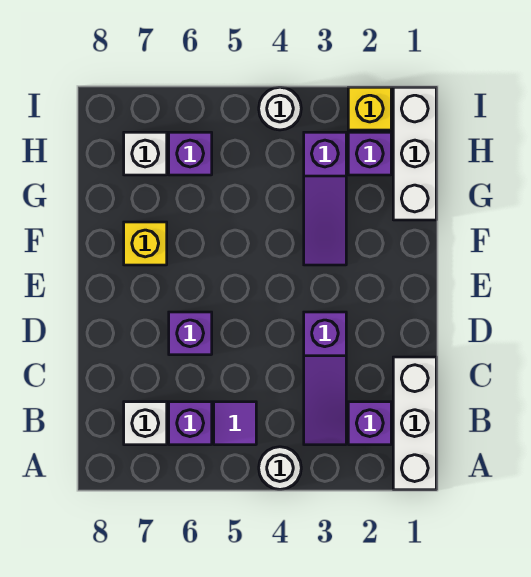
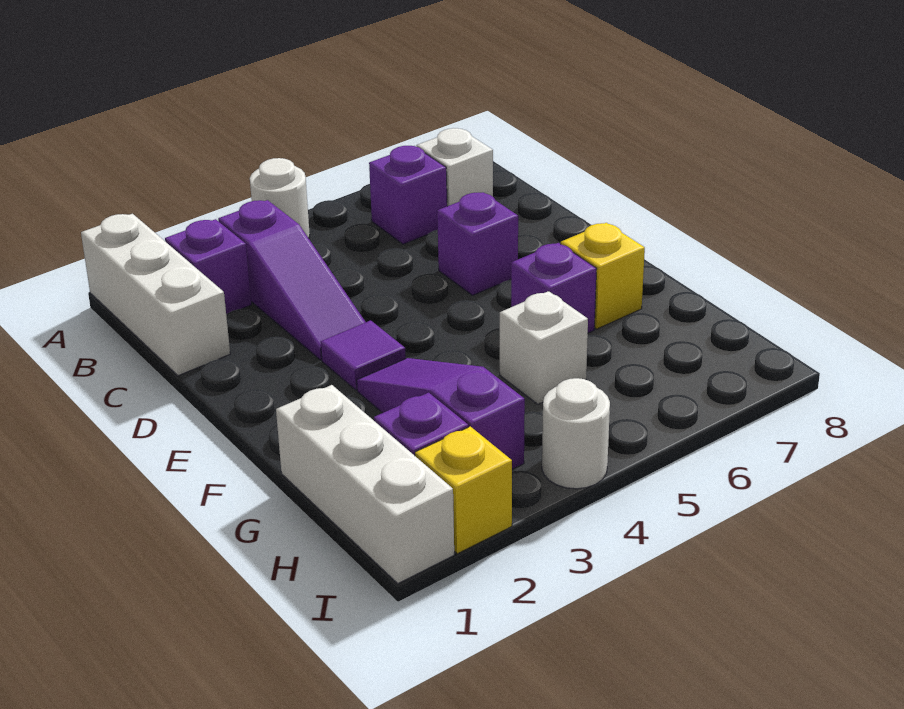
purple 1x3 slope [304,312,346,445] -> purple 1x3 slope turned to [218,200,365,360]
purple 1x1 tile [214,402,256,445] -> purple 1x1 tile moved to [321,320,406,390]
purple 1x1 brick [169,132,212,175] -> purple 1x1 brick moved to [511,243,597,333]
white 1x1 brick [124,132,167,175] -> white 1x1 brick moved to [500,291,588,404]

